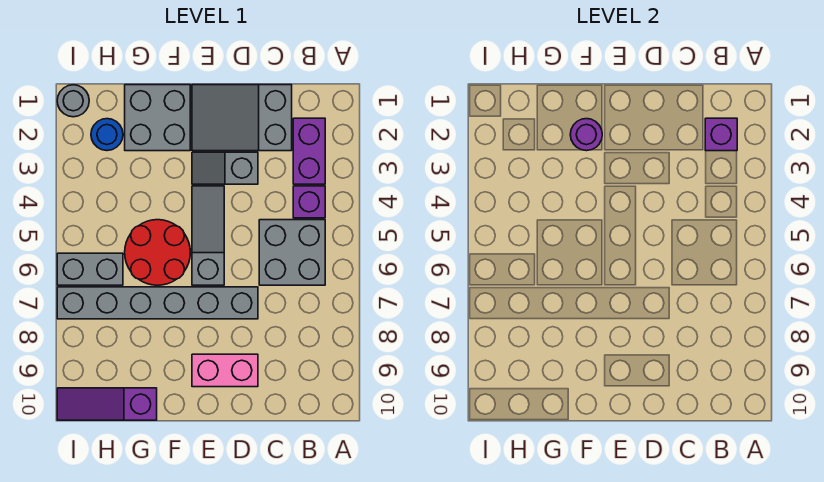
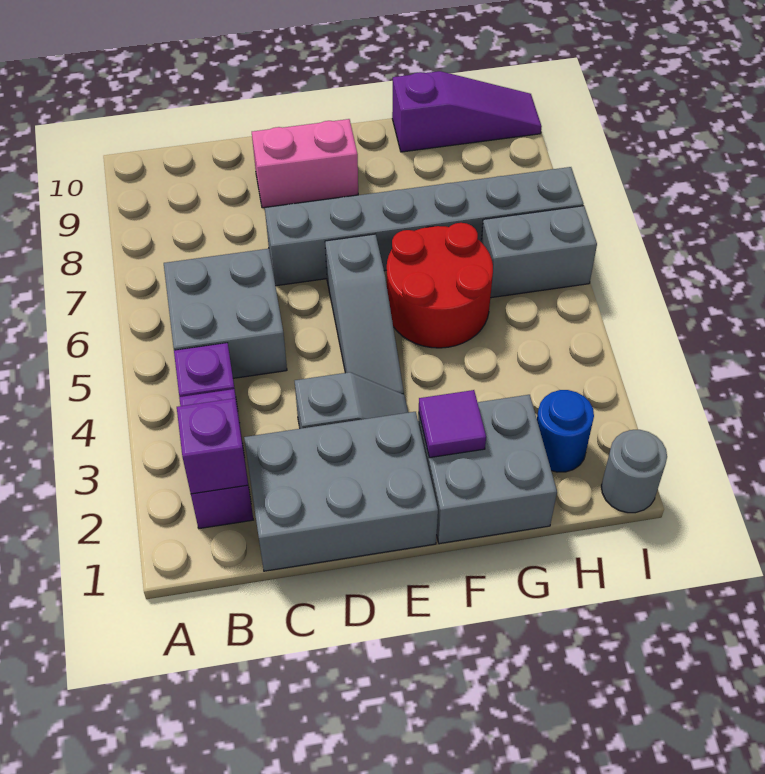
grey 2x3 slope [192,85,292,151] -> grey 2x3 brick [244,412,438,571]
purple 1x1 round brick [570,119,602,151] -> purple 1x1 tile [419,390,486,458]

